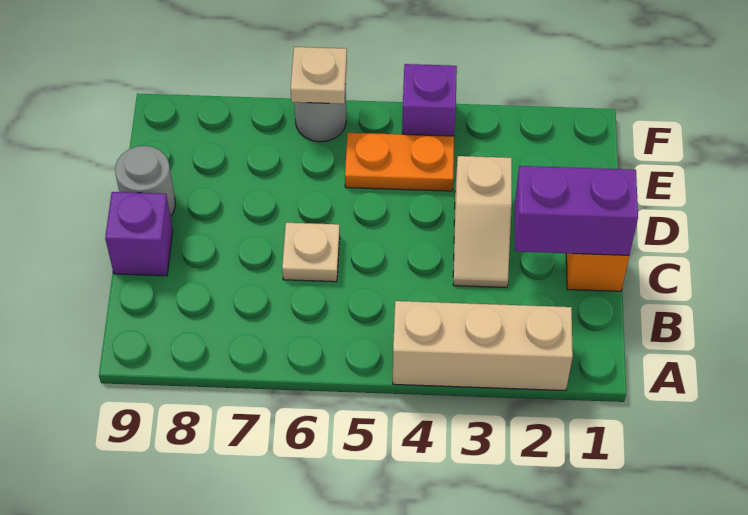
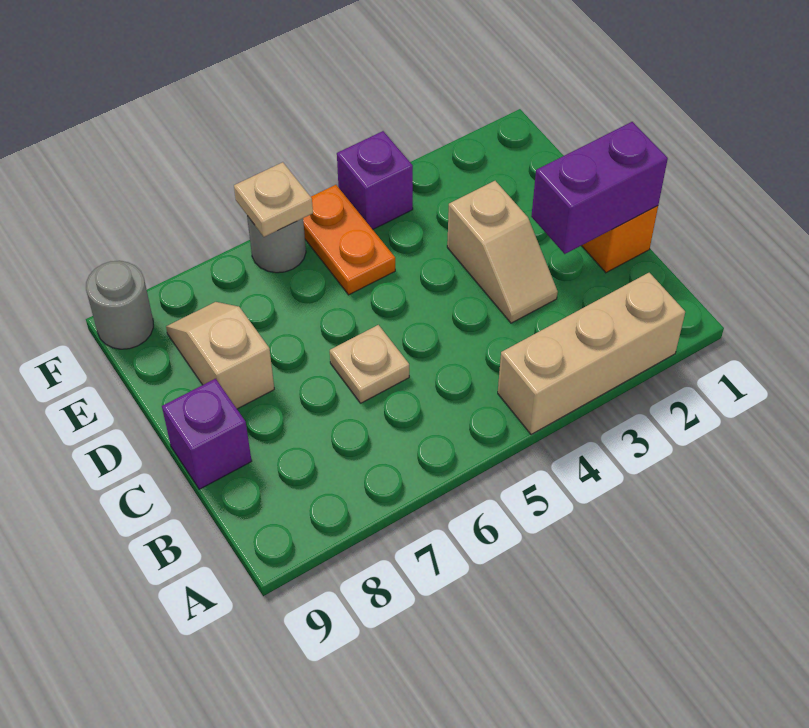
none -> tan 1x2 slope [166,302,274,409]
grey 1x1 round brick [115,146,175,217] -> grey 1x1 round brick moved to [86,261,153,349]
orange 1x2 plate [345,133,454,191] -> orange 1x2 plate turned to [303,185,395,295]

